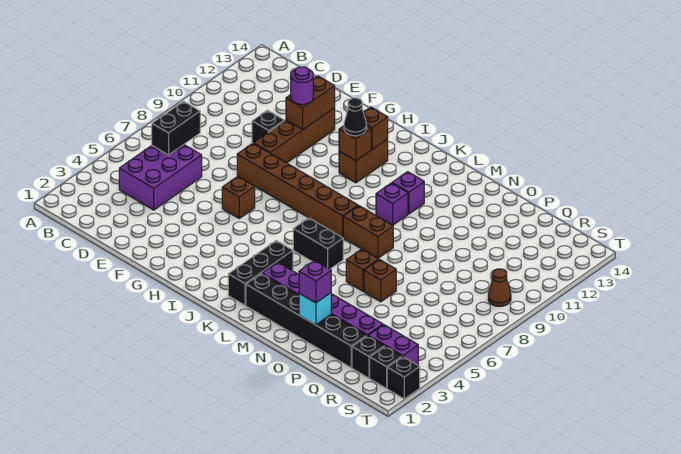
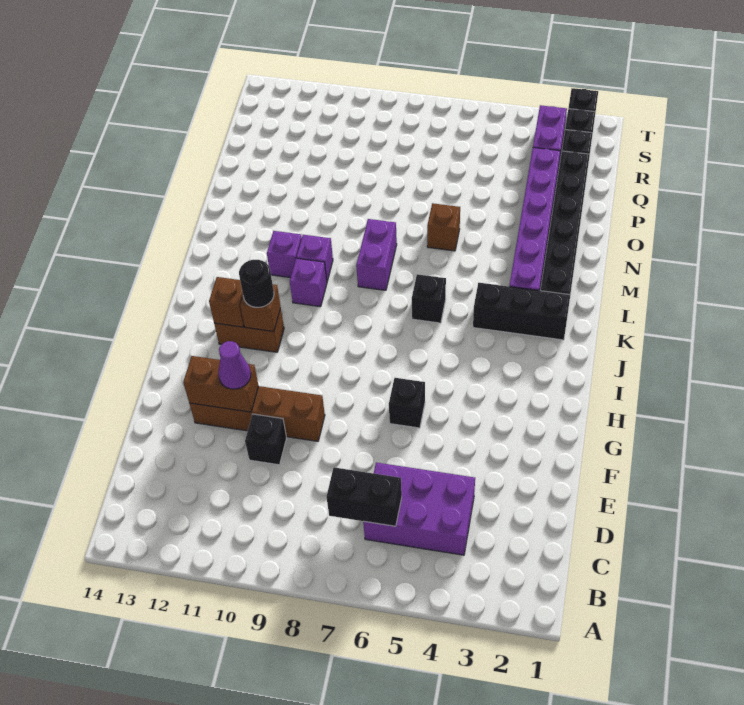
brown 1x6 brick [237,143,358,238] -> none
purple 1x1 round brick [291,67,313,104] -> purple 1x1 cone [218,341,251,389]
brown 1x1 brick [222,177,255,218] -> black 1x1 brick [389,378,425,428]
black 1x1 cone [344,98,367,136] -> black 1x1 round brick [239,260,274,307]
black 1x2 brick [293,218,343,269] -> black 1x1 brick [412,274,446,323]
brown 1x2 brick [343,206,393,258] -> purple 1x2 brick [356,219,397,290]
cyan 1x1 brick [299,293,331,325] -> none
purple 1x1 brick [299,261,331,303] -> purple 1x1 brick moved to [290,258,327,307]
brown 1x1 brick [364,260,396,302] -> none
brown 1x1 cone [488,269,511,306] -> none

